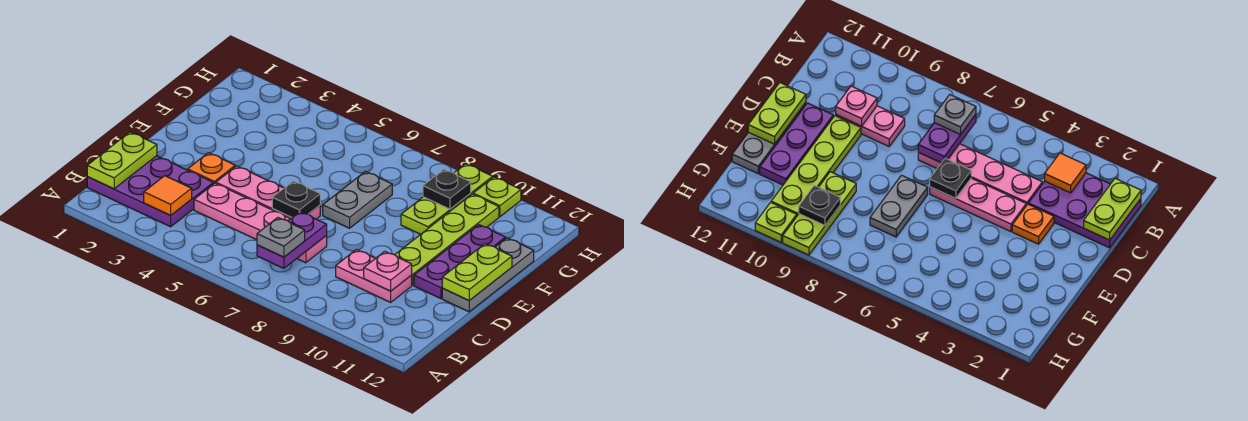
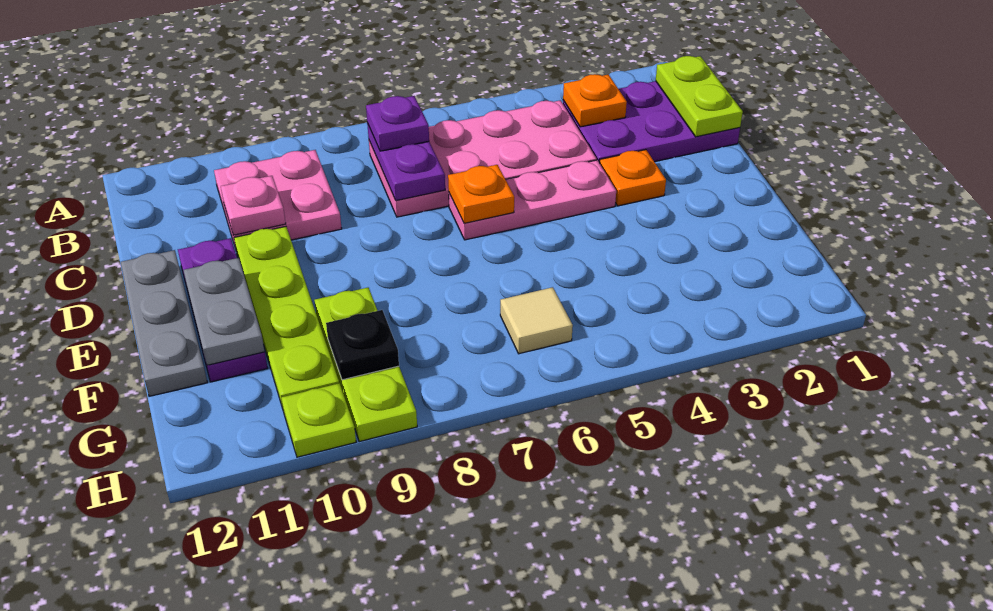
orange 1x1 tile [144,176,192,215] -> orange 1x1 plate [563,74,627,127]
grey 1x1 plate [257,218,305,257] -> purple 1x1 plate [366,96,429,151]
pink 1x4 plate [194,183,327,263] -> pink 2x4 plate [369,100,597,217]
pink 1x2 plate [336,250,412,302] -> pink 2x2 plate [214,150,342,249]
black 1x1 plate [272,181,320,217] -> orange 1x1 plate [448,165,514,223]
lime 1x2 plate [442,244,512,300] -> none
grey 1x2 plate [323,171,392,228] -> grey 1x2 plate moved to [183,258,265,365]
none -> tan 1x1 tile [500,287,573,354]

